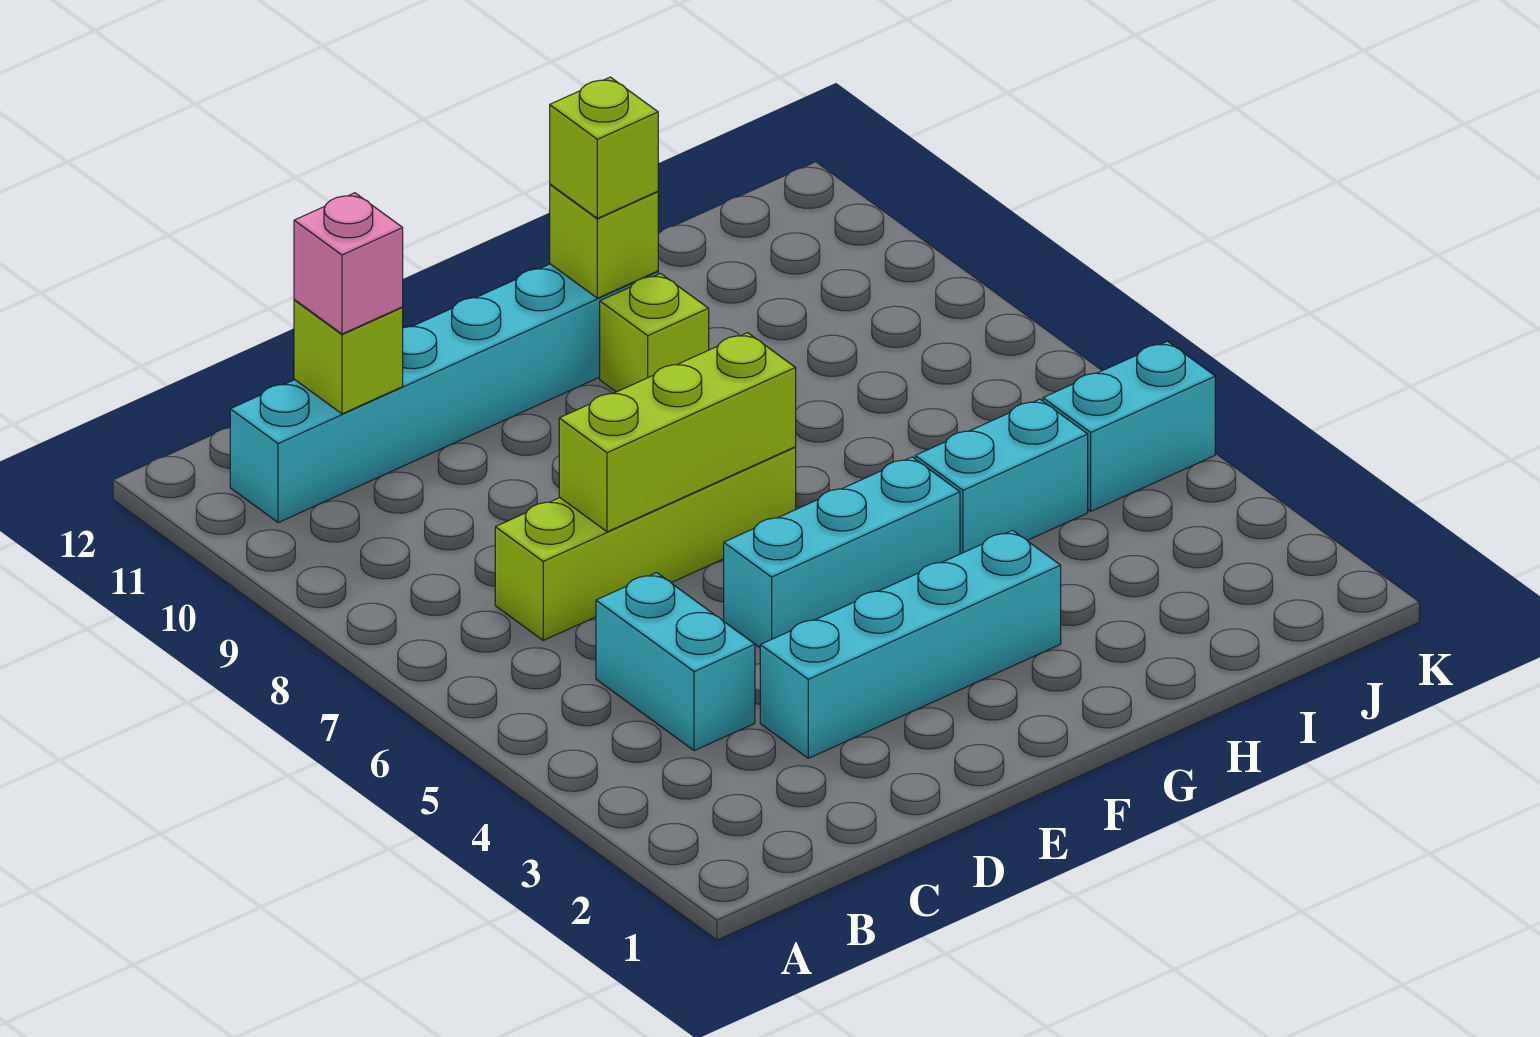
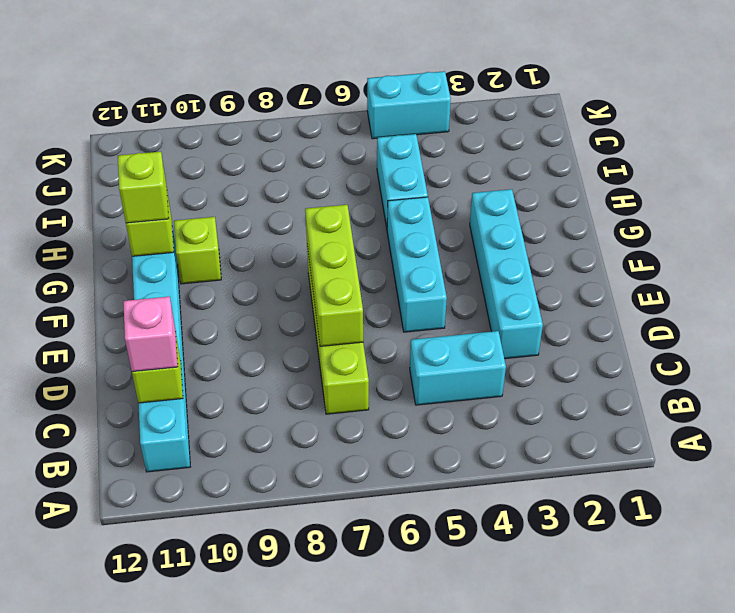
cyan 1x2 brick [1043,341,1215,511] -> cyan 1x2 brick turned to [367,71,451,139]

